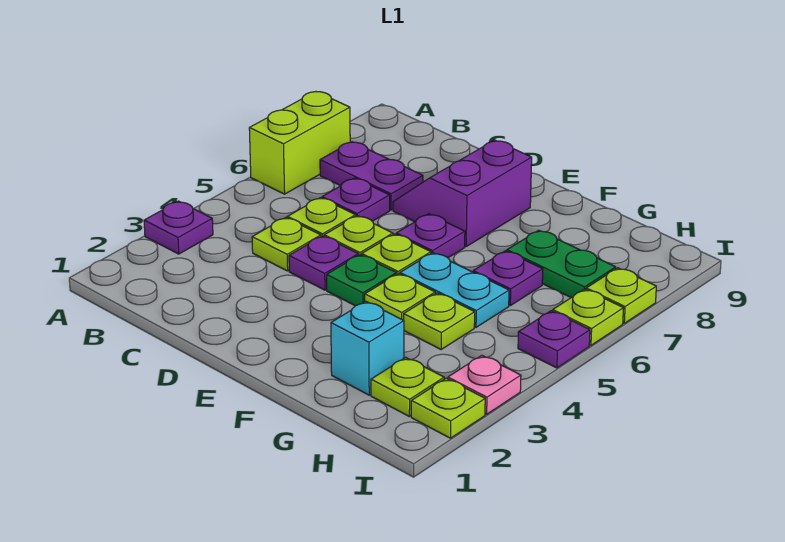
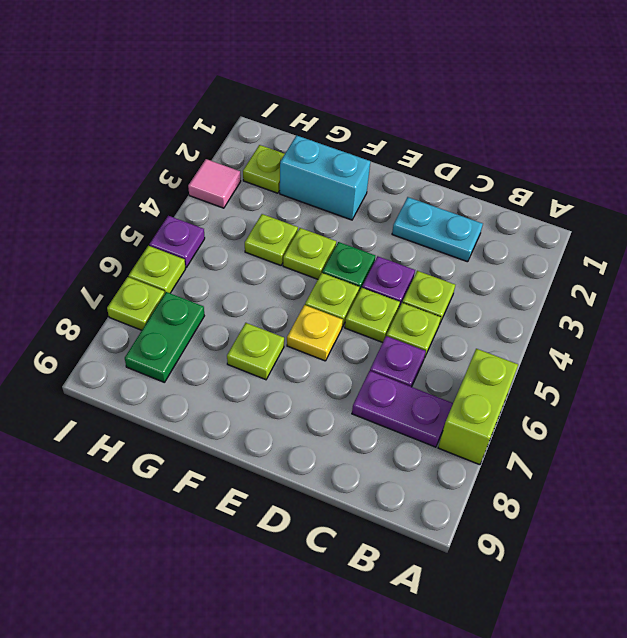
purple 1x1 plate [144,201,213,254] -> none
purple 2x2 slope [393,140,532,246] -> none
purple 1x1 plate [396,214,465,258] -> yellow 1x1 plate [287,305,343,361]
cyan 1x2 plate [400,253,509,327] -> cyan 1x2 plate moved to [392,197,483,262]
cyan 1x1 brick [331,302,404,395] -> cyan 1x2 brick [280,135,370,220]
purple 1x1 plate [473,251,543,306] -> none
green 1x2 plate [507,230,616,298] -> green 1x2 plate turned to [125,292,204,382]
lime 1x1 plate [411,378,485,438] -> lime 1x1 plate moved to [227,323,284,380]
pink 1x1 plate [448,355,521,414] -> pink 1x1 tile [188,159,241,208]

